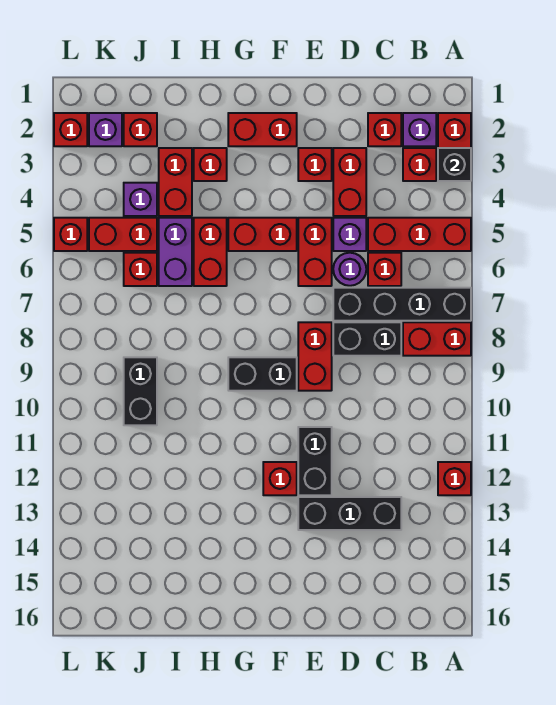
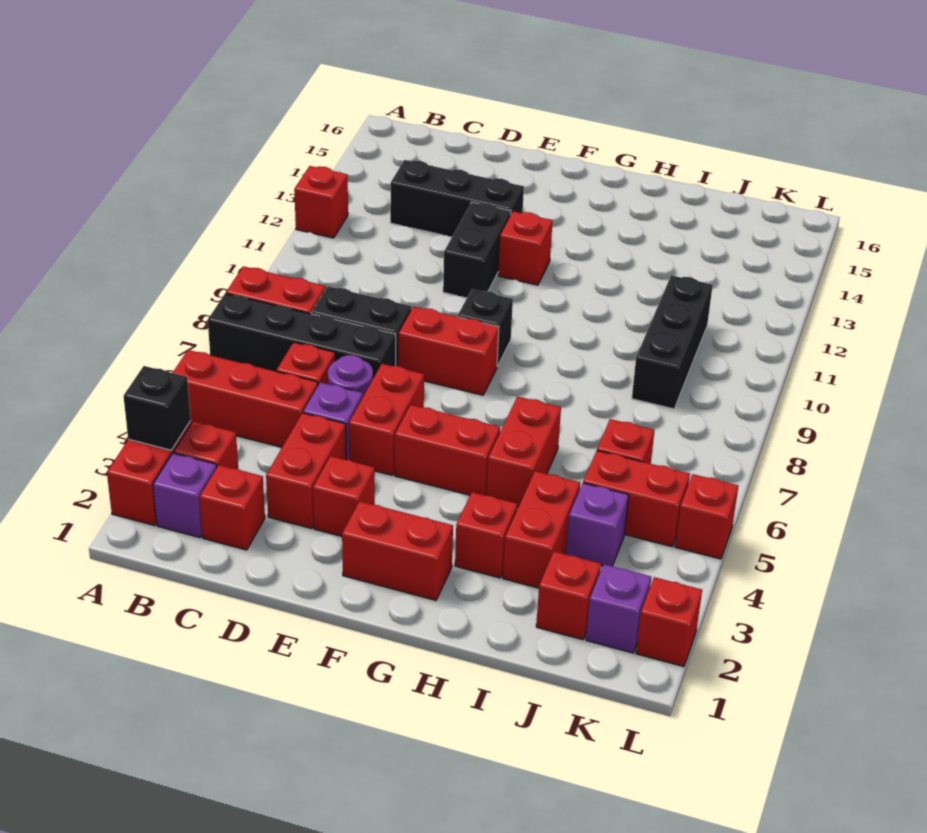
red 1x2 brick [298,322,332,391] -> red 1x2 brick turned to [398,307,499,395]
black 1x2 brick [228,357,297,391] -> black 1x1 brick [458,289,513,366]
purple 1x2 brick [159,218,192,286] -> none
black 1x2 brick [124,357,157,425] -> black 1x3 brick [632,275,713,409]

